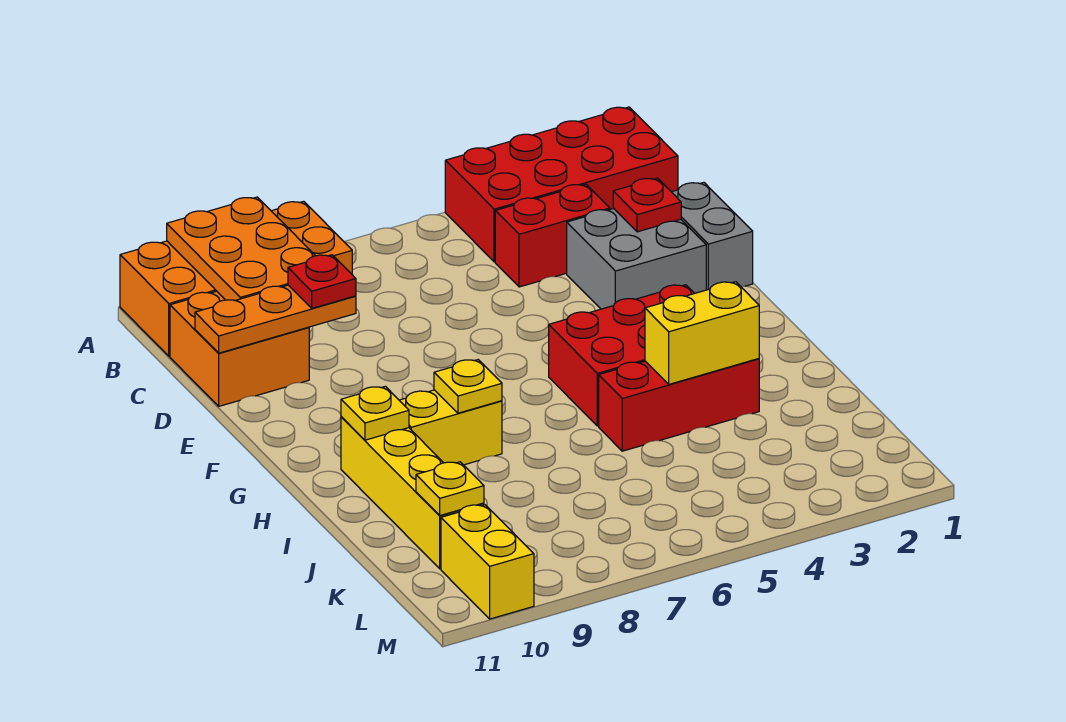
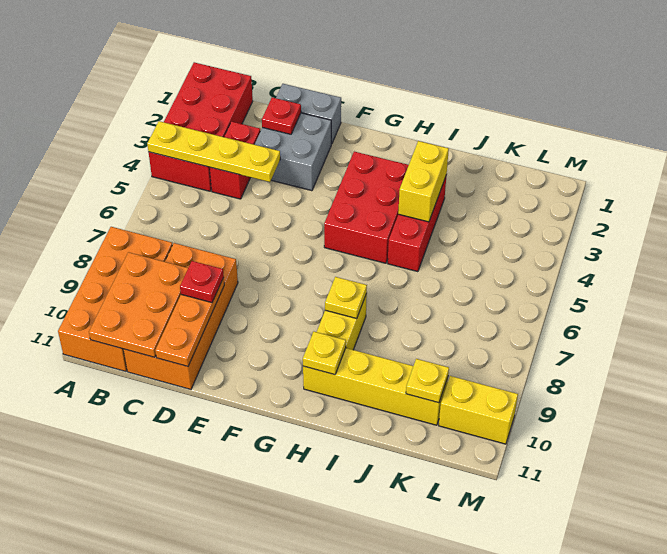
none -> yellow 1x4 plate [147,121,280,182]
orange 2x3 plate [167,197,315,301] -> orange 2x3 plate turned to [89,252,188,357]
orange 2x2 brick [170,291,309,406] -> orange 2x4 brick [123,243,238,389]

